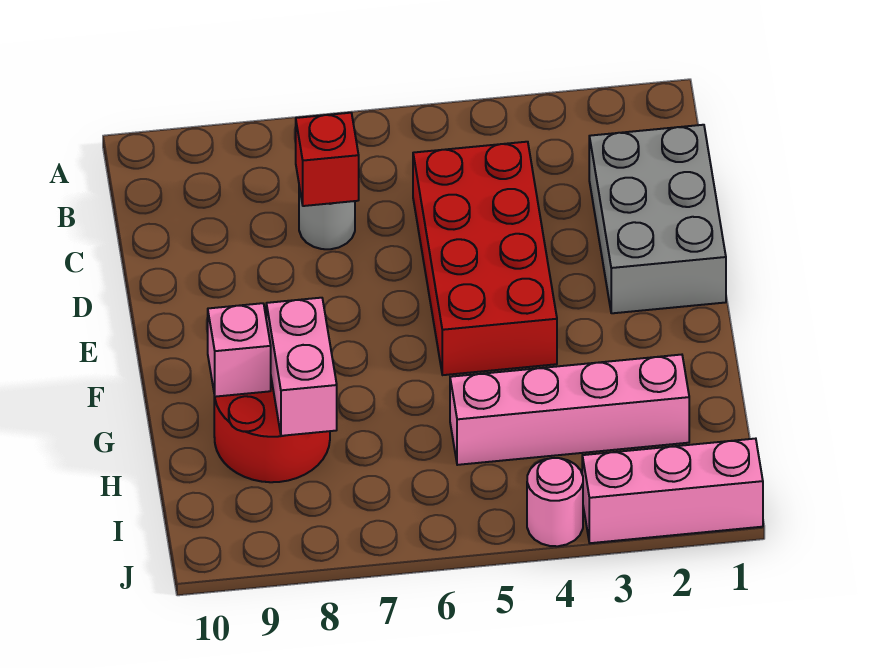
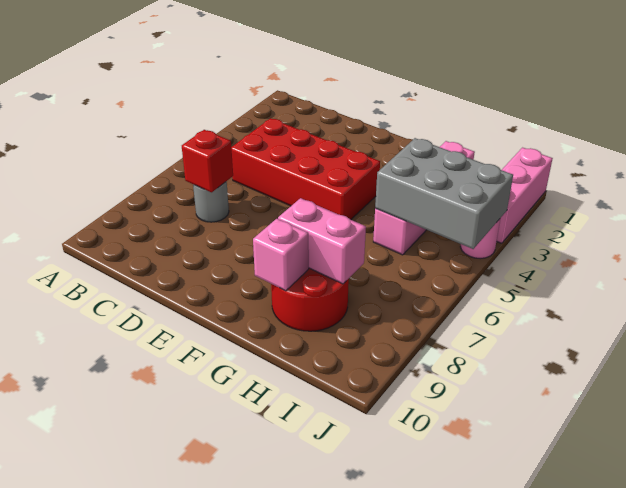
grey 2x3 brick [589,125,726,313] -> grey 2x3 brick moved to [375,138,513,249]

